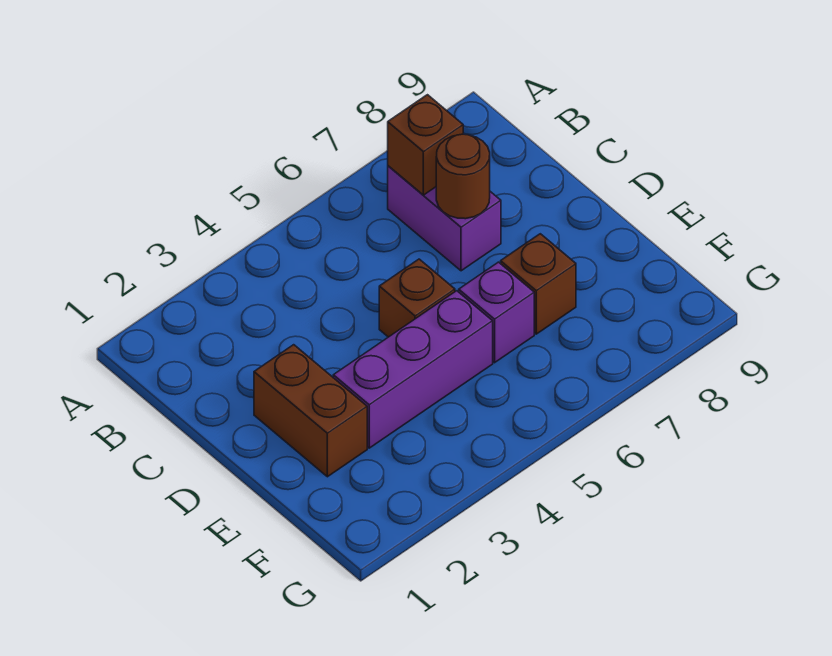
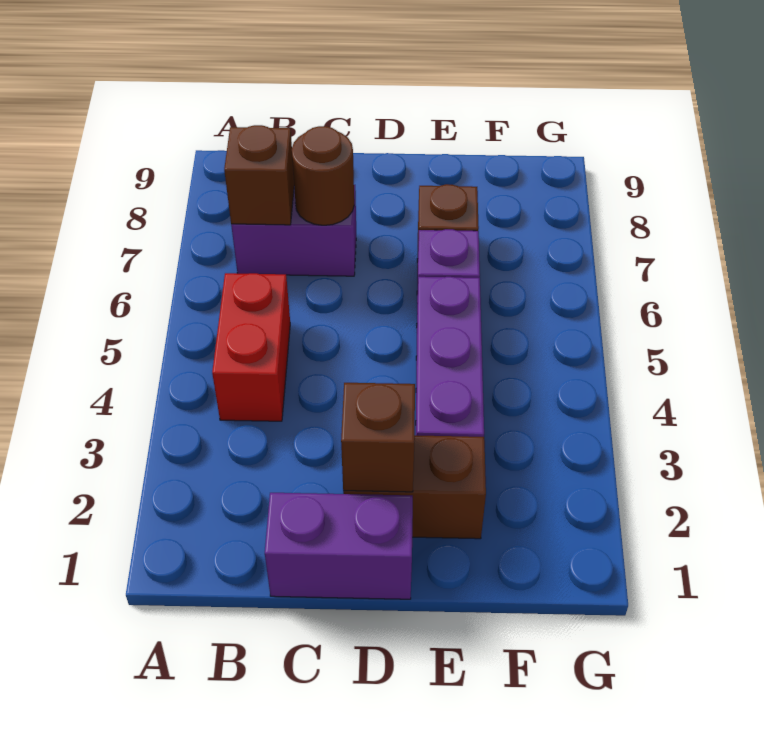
none -> red 1x2 brick [212,273,290,421]
none -> purple 1x2 brick [265,493,413,599]
brown 1x1 brick [379,259,455,337] -> brown 1x1 brick moved to [341,383,415,492]

